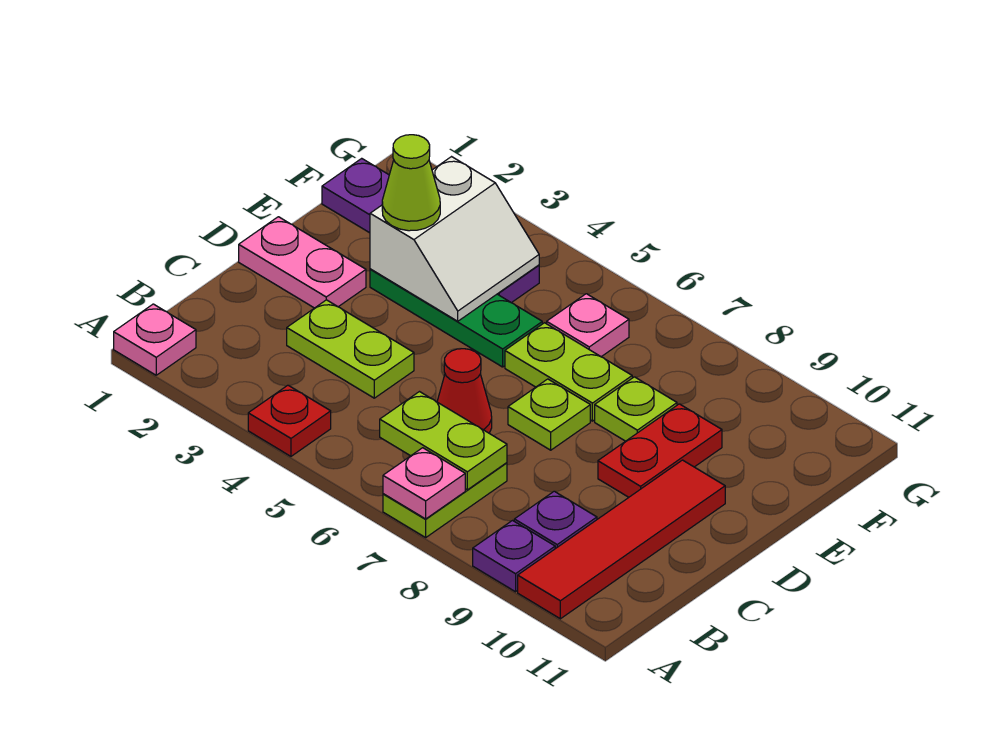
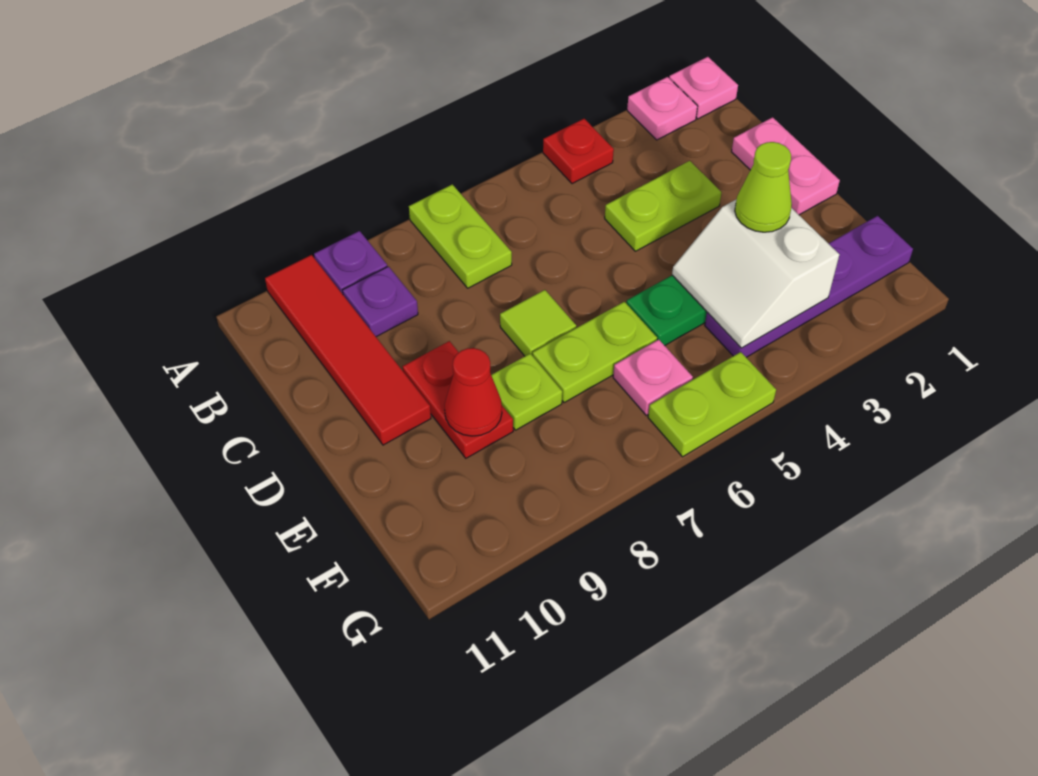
pink 1x1 plate [383,448,465,519] -> pink 1x1 plate moved to [627,77,698,140]
lime 1x2 plate [380,392,507,490] -> lime 1x2 plate moved to [648,352,776,457]
red 1x1 cone [437,349,492,433] -> red 1x1 cone moved to [445,348,502,436]
pink 1x2 plate [239,217,366,308] -> pink 1x2 plate turned to [732,117,840,215]
lime 1x1 plate [508,379,590,450] -> lime 1x1 tile [500,290,576,356]

